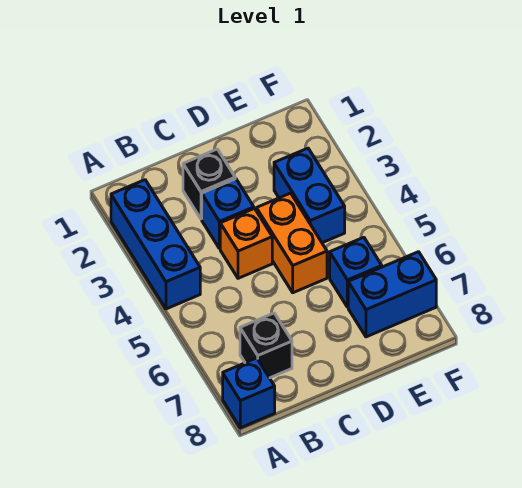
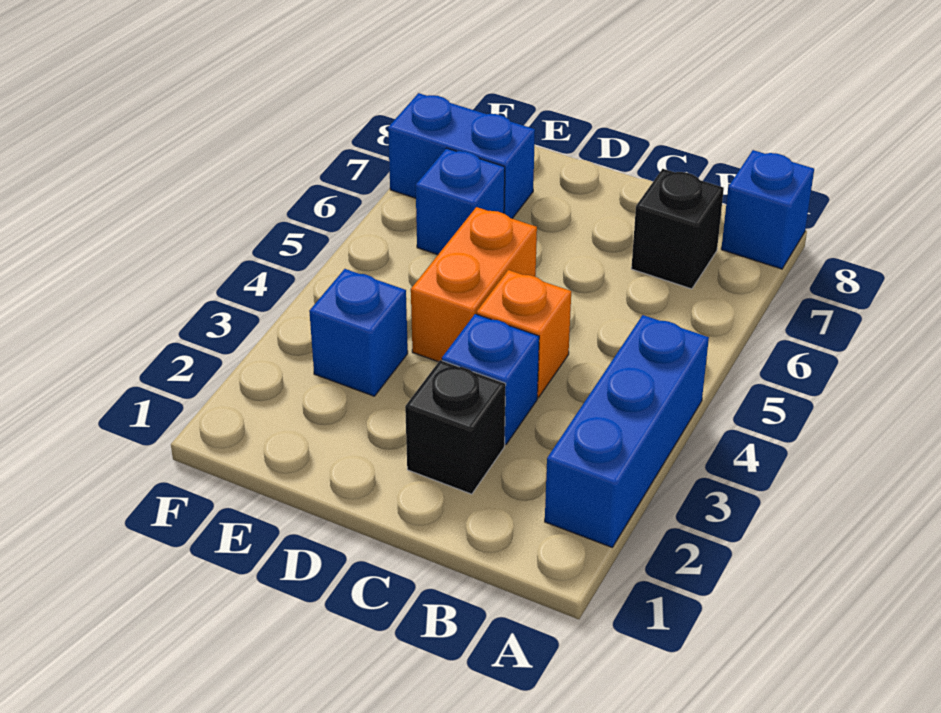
blue 1x2 brick [274,148,345,243] -> blue 1x1 brick [309,269,408,396]

